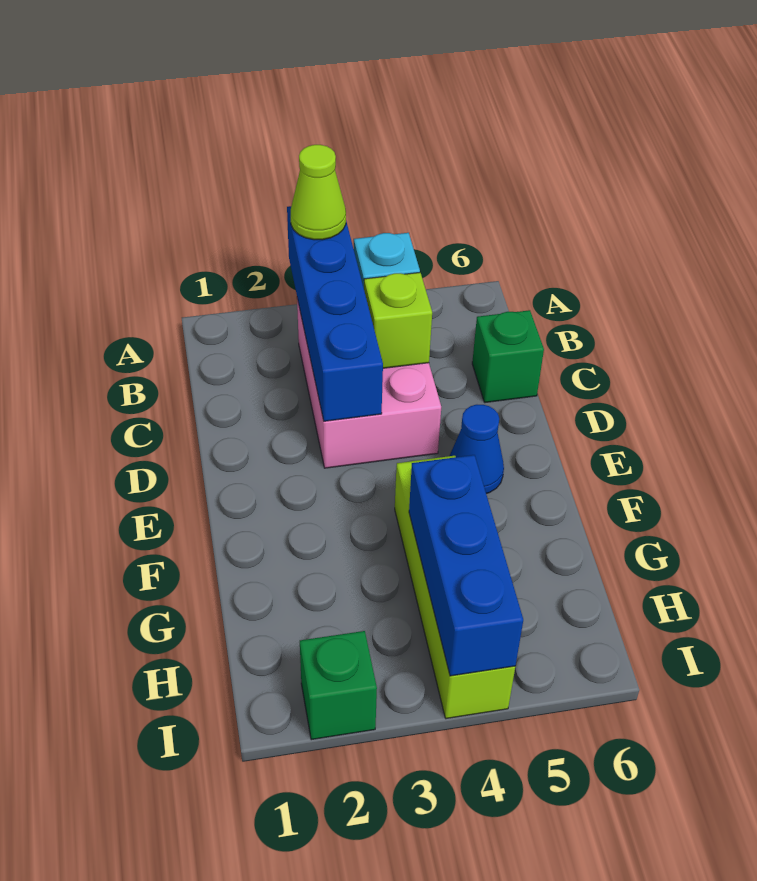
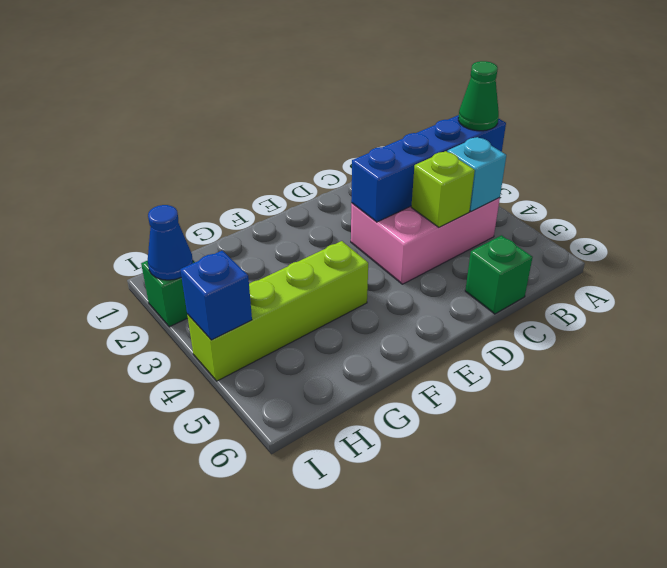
lime 1x1 cone [291,145,346,240] -> green 1x1 cone [458,61,499,131]
blue 1x1 cone [450,405,504,494] -> blue 1x1 cone moved to [148,205,193,280]
blue 1x3 brick [409,455,523,676] -> blue 1x1 brick [180,251,252,340]

